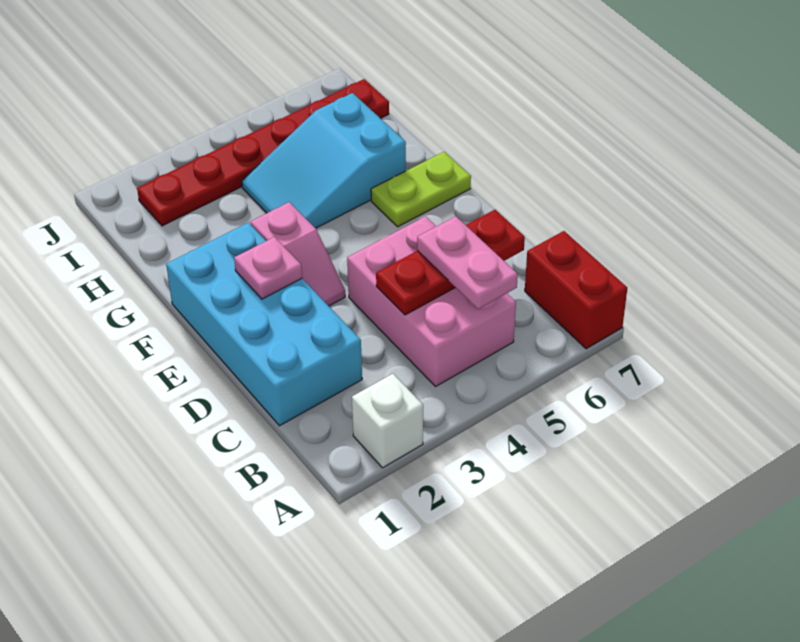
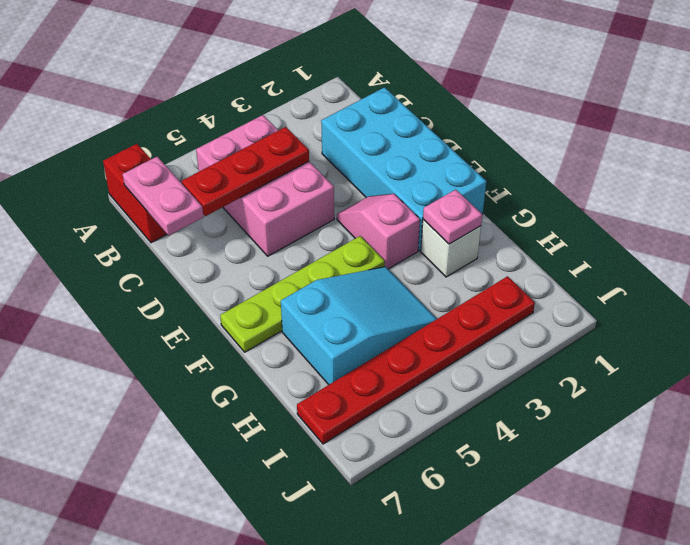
white 1x1 brick [352,374,423,468] -> white 1x1 brick moved to [421,219,481,277]
pink 1x2 plate [417,216,518,309] -> pink 1x2 plate moved to [123,157,203,236]
pink 1x1 plate [234,237,302,299] -> pink 1x1 plate moved to [423,190,482,244]
lime 1x2 plate [371,152,471,227] -> lime 1x4 plate [220,236,385,352]

